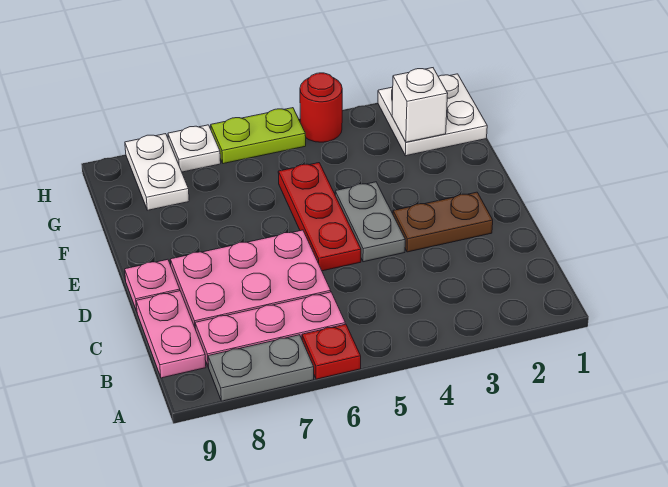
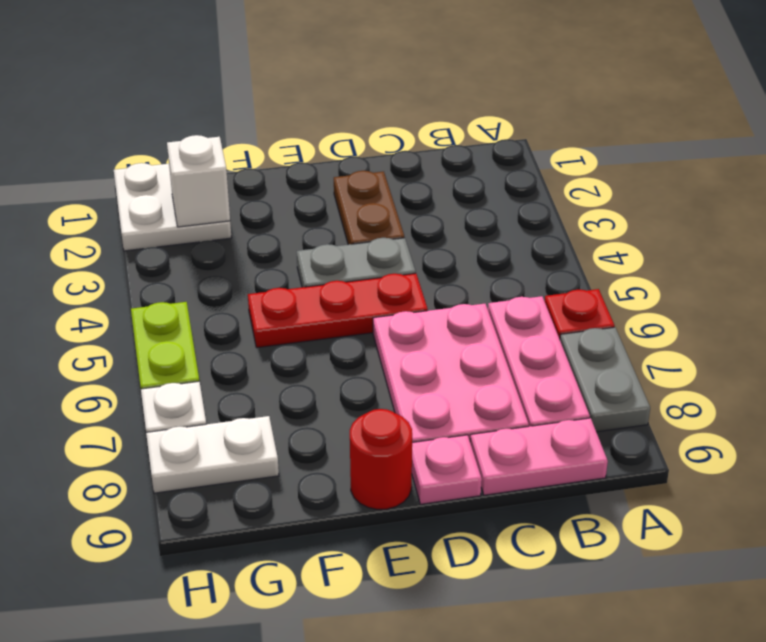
red 1x1 round brick [300,73,342,142] -> red 1x1 round brick moved to [350,409,412,509]

